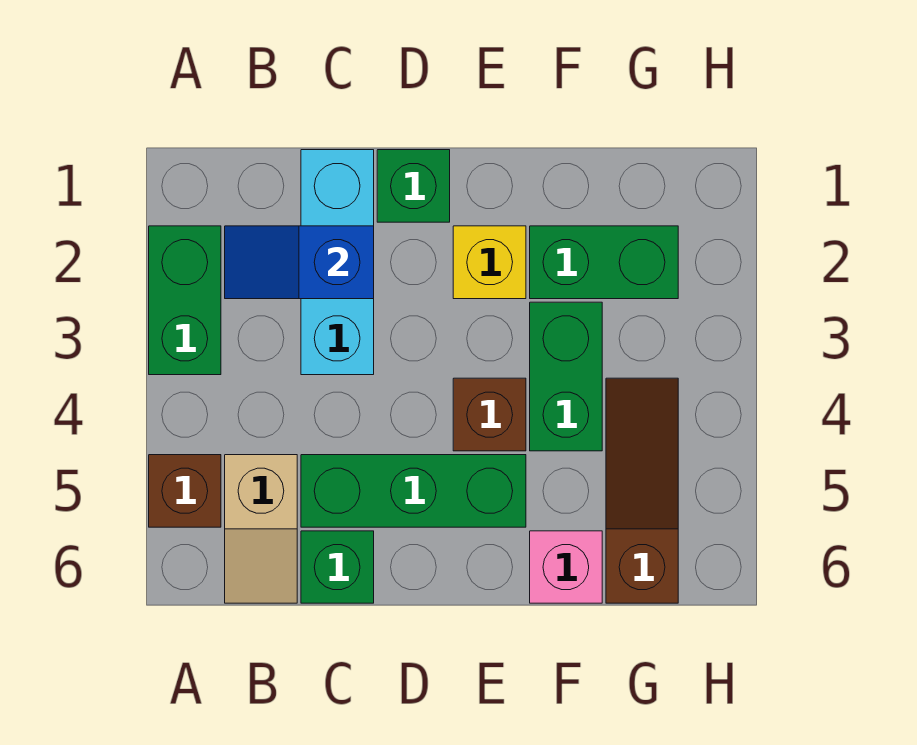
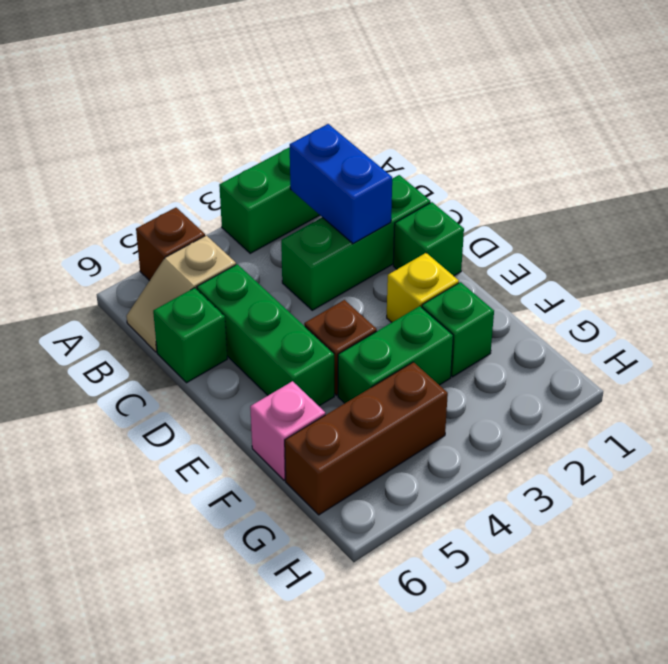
blue 1x2 slope [225,226,374,299] -> blue 1x2 brick [290,124,392,244]
cyan 1x3 brick [301,150,374,375] -> green 1x3 brick [281,175,430,310]
green 1x2 brick [530,226,678,299] -> green 1x1 brick [422,282,494,377]
brown 1x3 slope [606,378,678,603] -> brown 1x3 brick [285,362,448,515]

